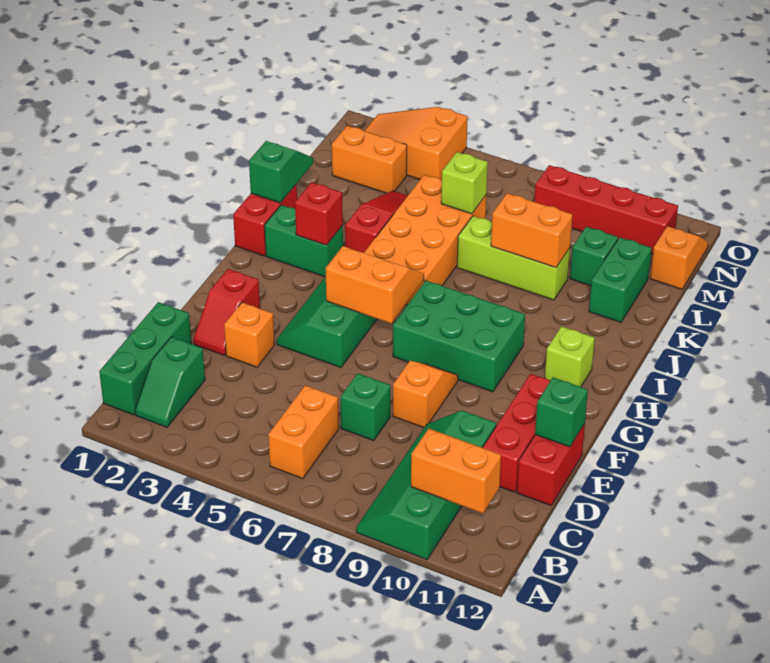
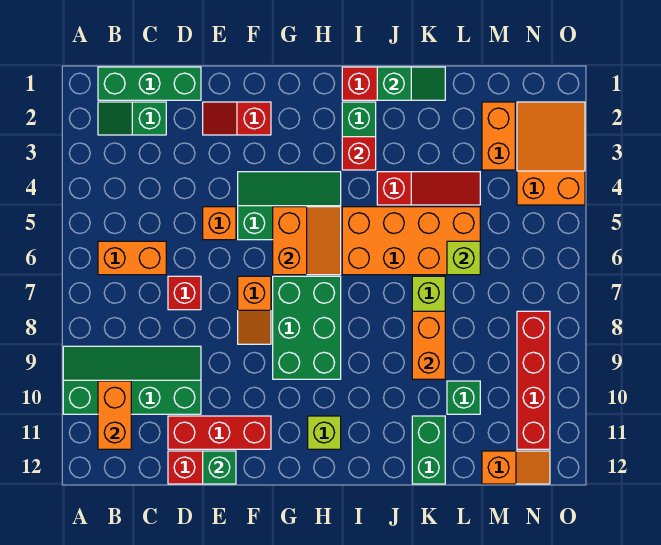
green 1x1 brick [341,373,390,440] -> red 1x1 brick [168,276,201,310]
orange 1x1 brick [224,303,275,367] -> orange 1x1 brick moved to [203,207,236,240]
orange 1x2 slope [393,361,458,428] -> orange 1x2 slope turned to [238,276,271,344]
green 1x2 brick [589,237,651,322] -> green 1x2 brick turned to [412,416,445,484]

